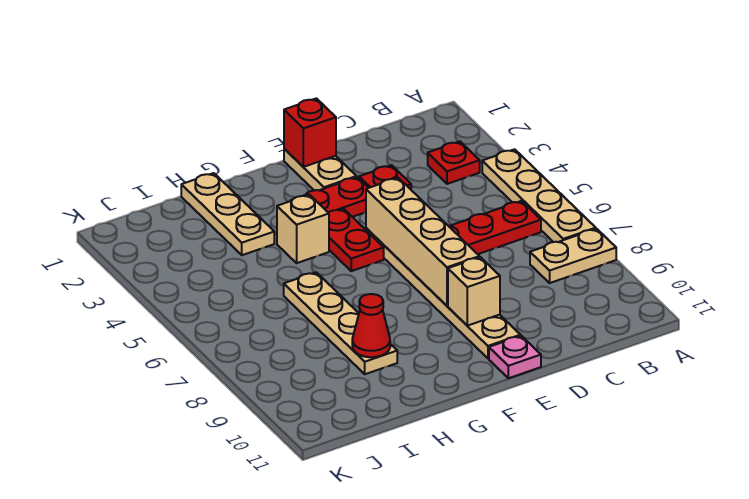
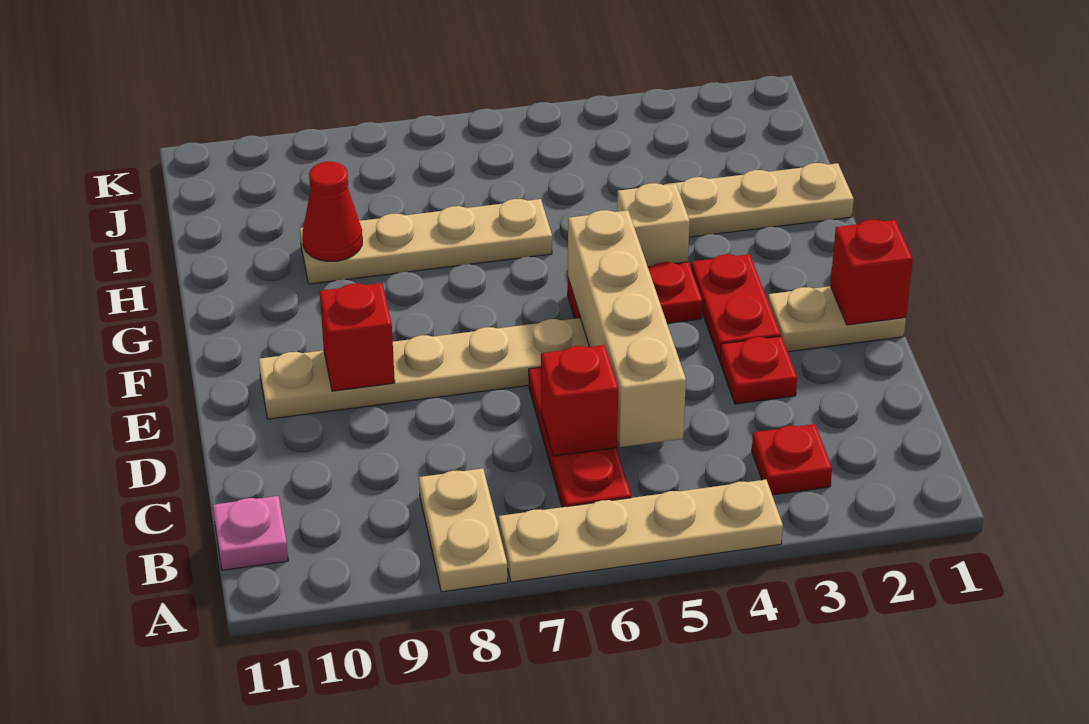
none -> red 1x1 brick [541,345,618,456]
tan 1x4 brick [366,178,479,306] -> tan 1x4 brick turned to [568,210,686,447]
tan 1x1 brick [448,257,500,326] -> red 1x1 brick [320,283,395,391]
pink 1x1 plate [489,336,541,378] -> pink 1x1 plate moved to [213,496,288,570]

